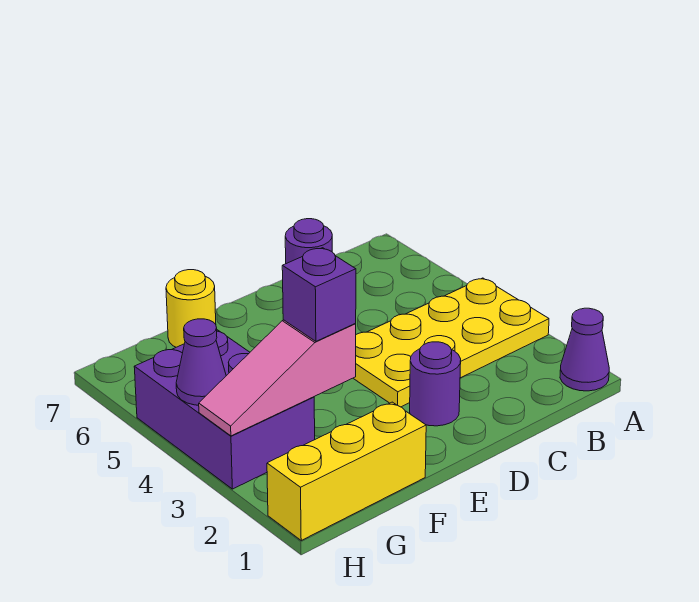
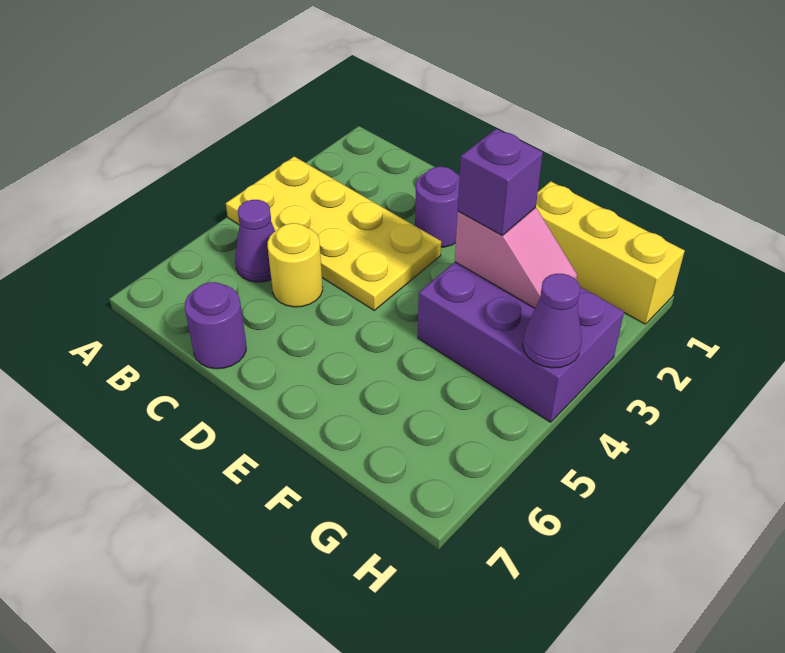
purple 1x1 cone [560,308,609,391] -> purple 1x1 cone moved to [235,200,275,282]
pink 1x3 slope [199,320,356,436] -> pink 1x2 slope [455,207,577,308]
yellow 1x1 round brick [166,270,216,347] -> yellow 1x1 round brick moved to [268,223,323,307]
purple 2x3 brick [134,330,315,489] -> purple 2x3 brick turned to [418,262,624,422]

